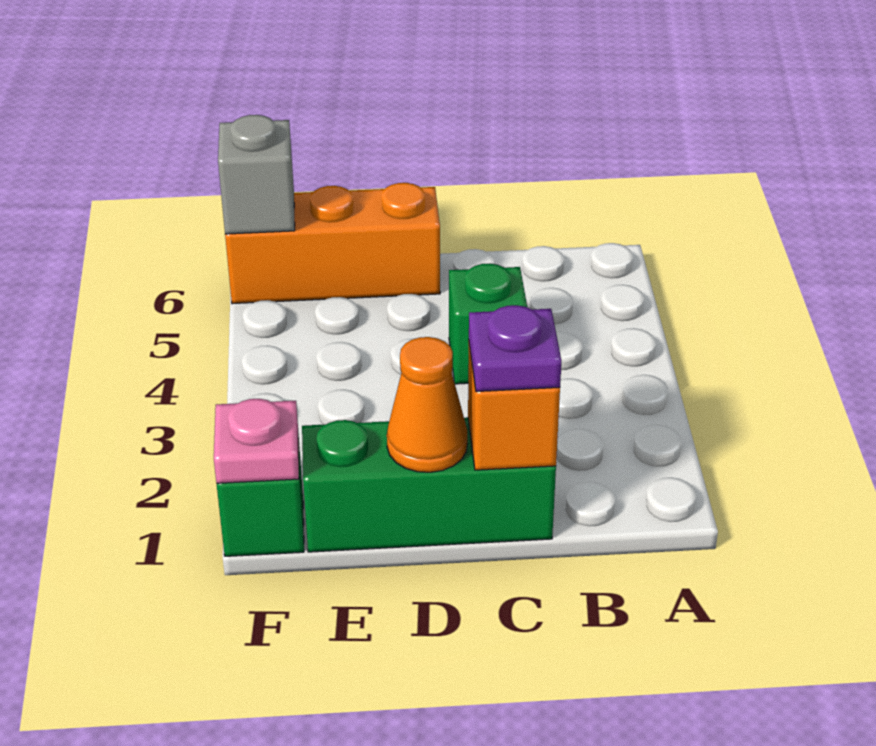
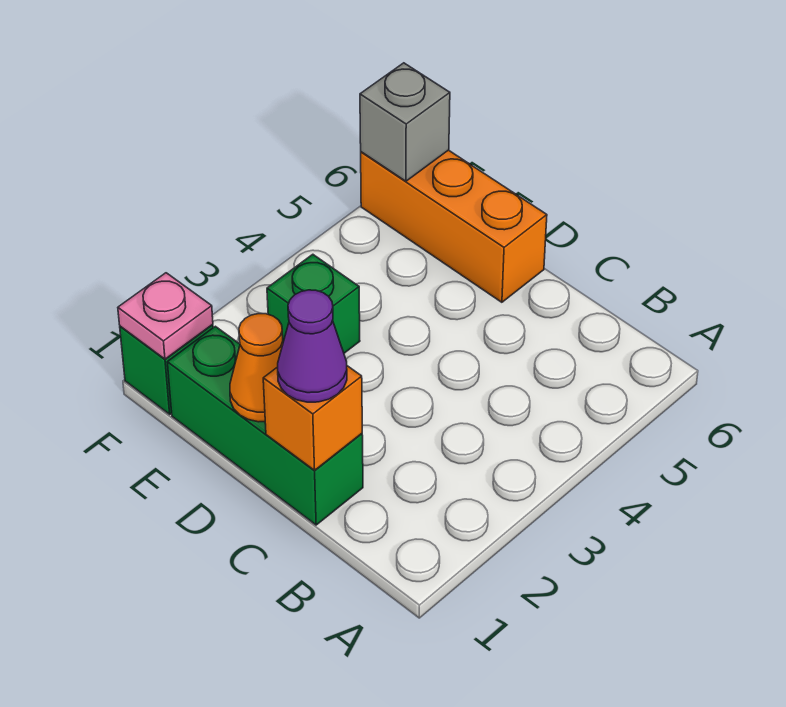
purple 1x1 plate [469,305,561,392] -> purple 1x1 cone [278,290,347,402]
green 1x1 brick [449,263,527,384] -> green 1x1 brick moved to [267,254,360,353]

